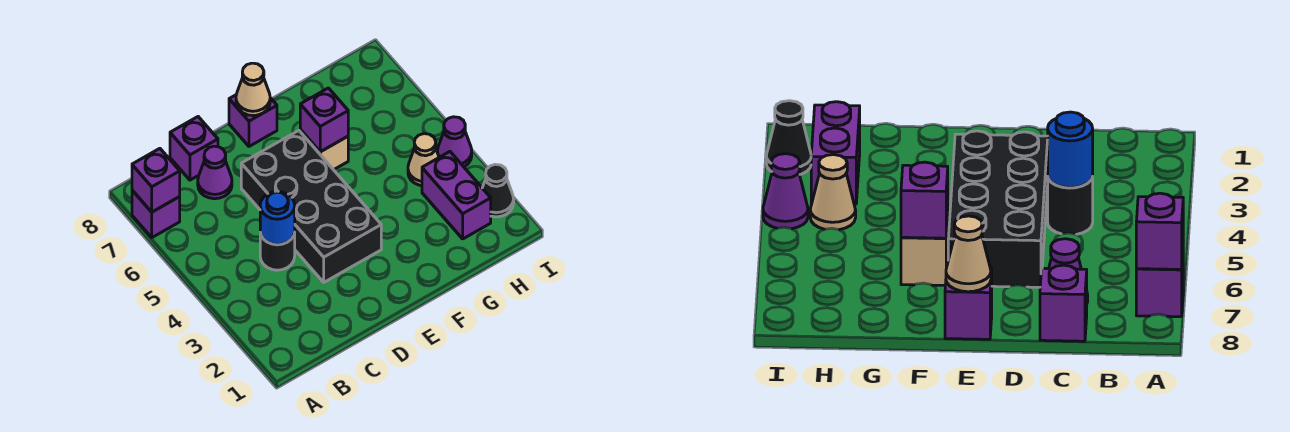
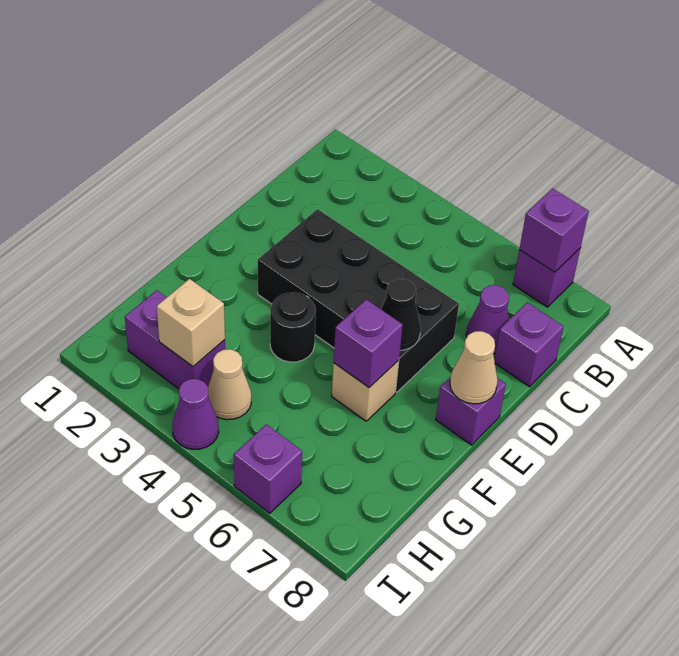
black 1x1 round brick [260,232,295,270] -> black 1x1 round brick moved to [270,292,316,362]
blue 1x1 round brick [260,192,295,245] -> none
none -> tan 1x1 brick [157,279,225,367]
black 1x1 cone [483,164,514,217] -> black 1x1 cone moved to [381,279,421,350]
none -> purple 1x1 brick [234,424,302,513]

